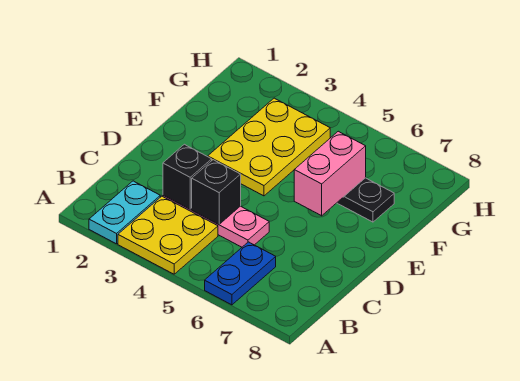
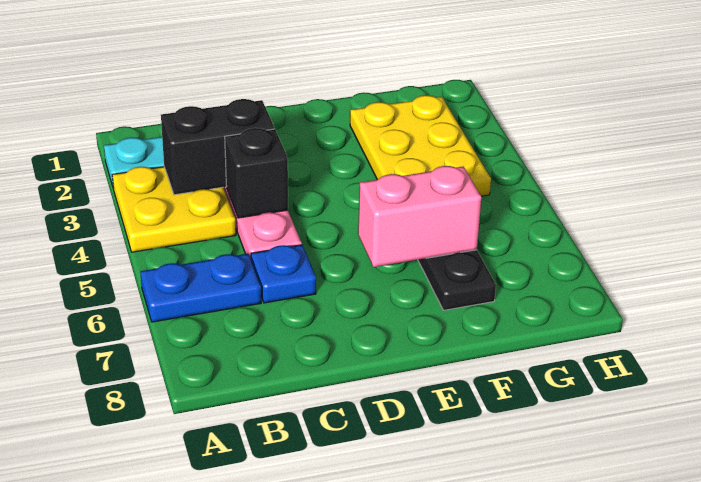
black 1x1 brick [163,144,212,209] -> black 1x2 brick [161,99,274,195]
none -> blue 1x1 plate [251,245,316,303]
yellow 2x3 plate [208,98,330,196] -> yellow 2x3 plate turned to [350,95,491,196]

